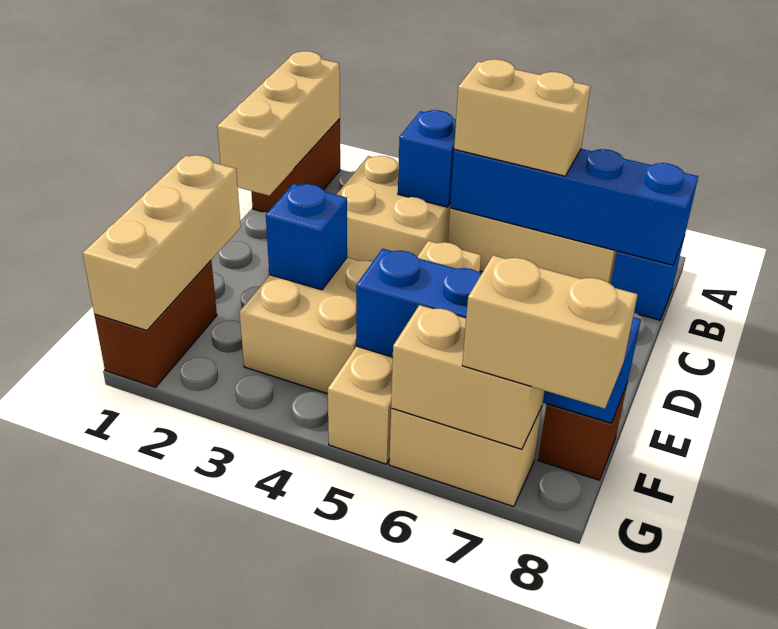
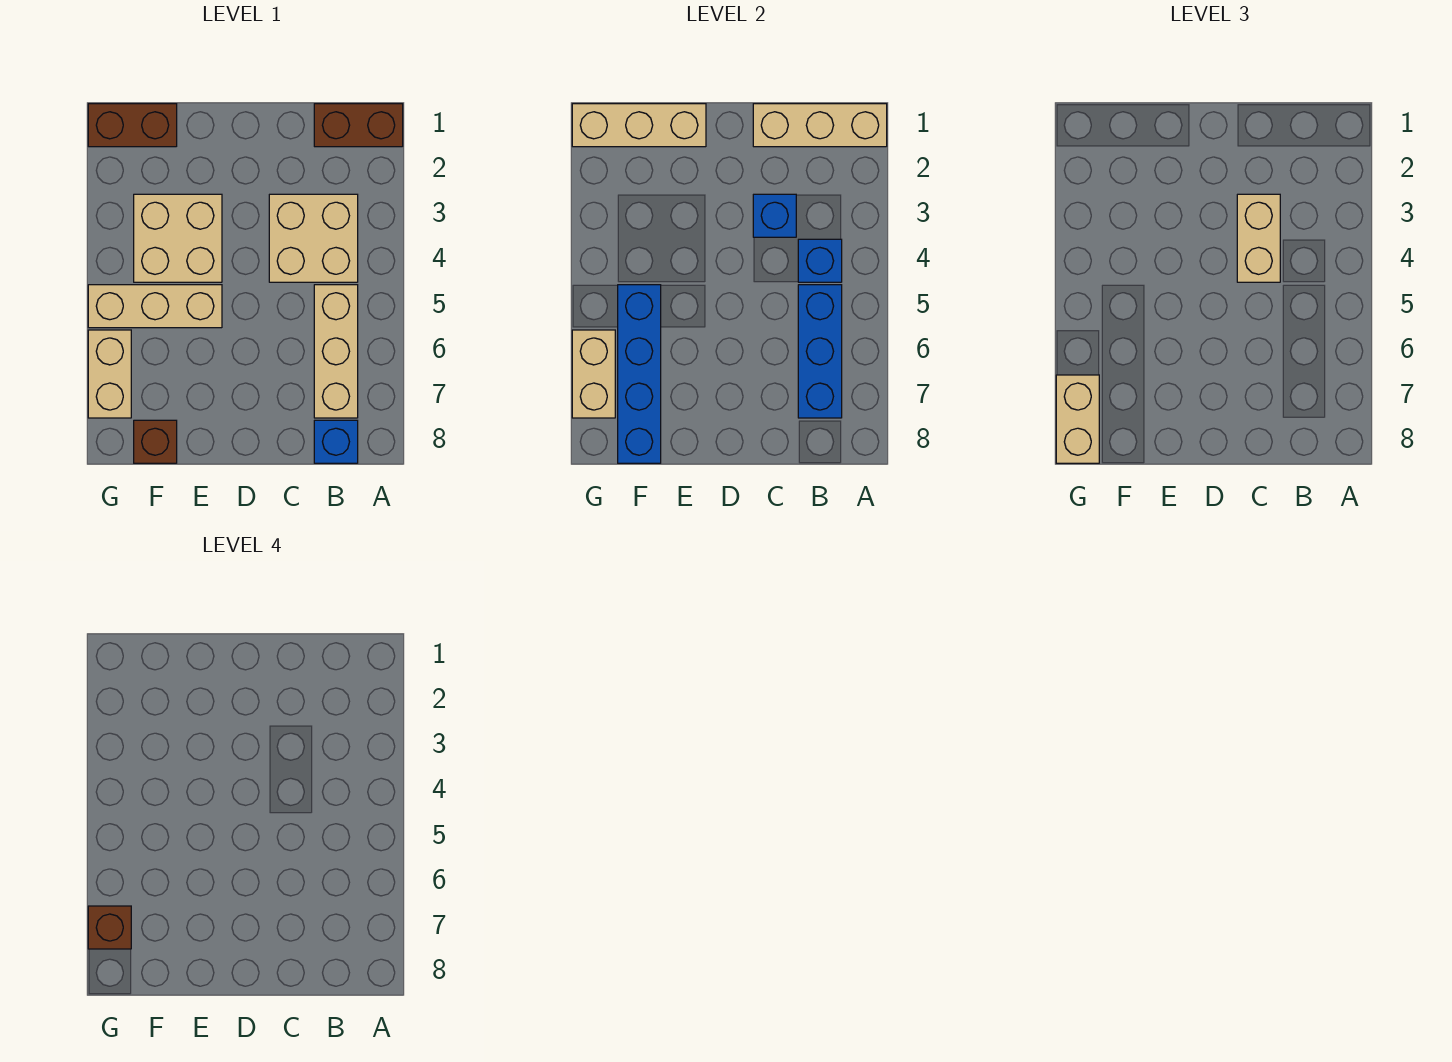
blue 1x4 brick [450,149,698,265] -> blue 1x3 brick [798,285,842,418]
tan 1x2 brick [454,59,591,176] -> tan 1x2 brick moved to [1237,194,1280,282]
tan 1x4 brick [328,241,481,464] -> tan 1x3 brick [88,285,222,328]
blue 1x1 brick [266,184,347,290] -> blue 1x1 brick moved to [753,194,796,237]
none -> brown 1x1 brick [88,906,131,949]

